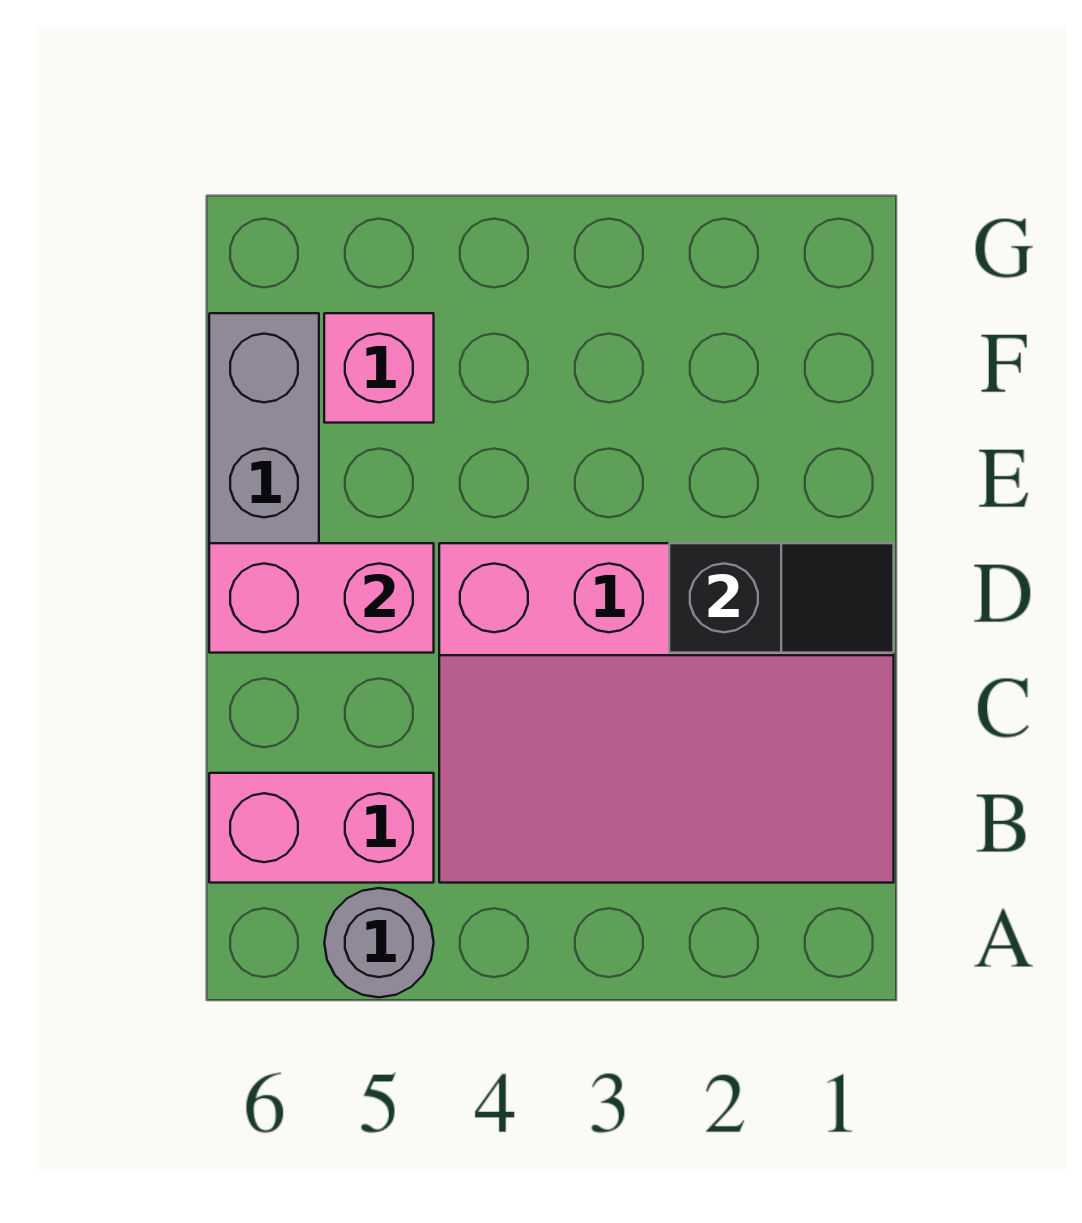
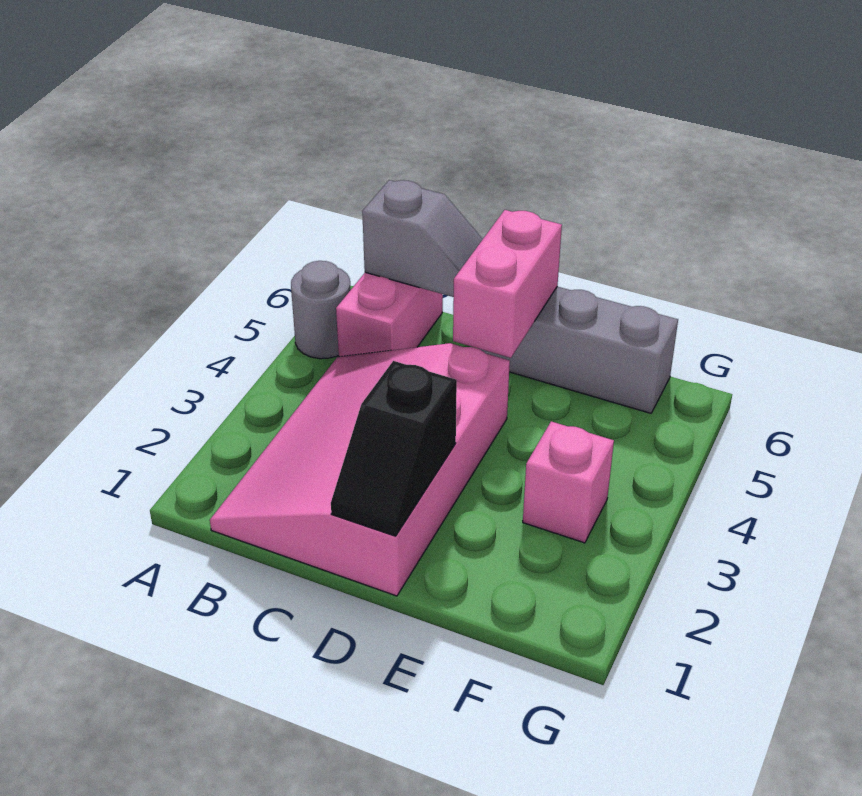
none -> grey 1x2 slope [362,180,483,297]
pink 1x1 brick [324,313,434,423] -> pink 1x1 brick moved to [523,421,614,543]

